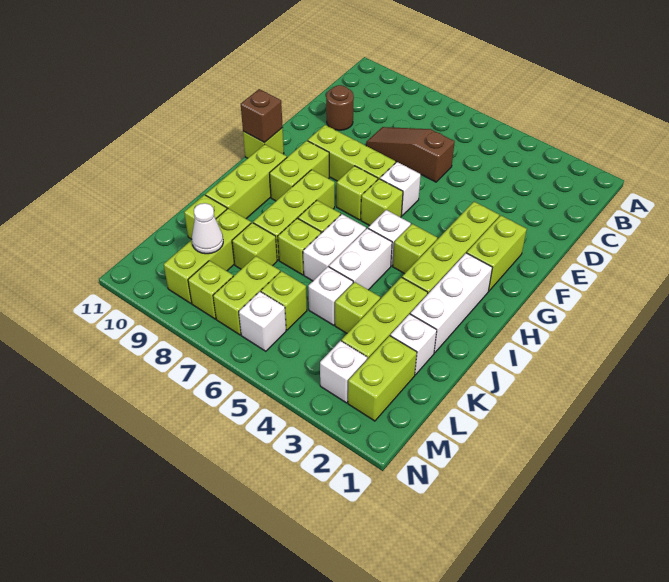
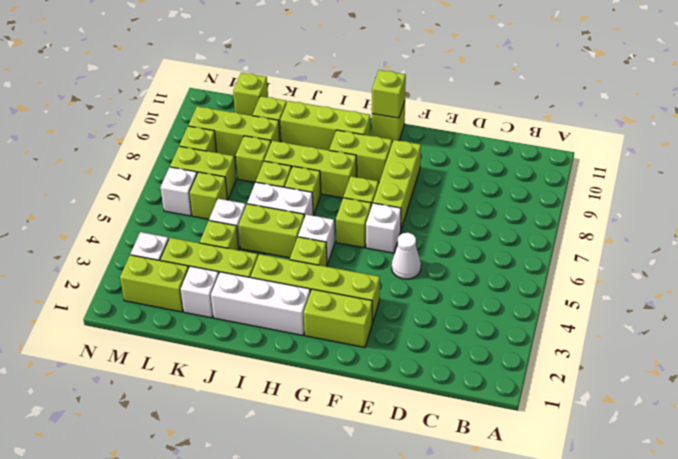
brown 1x3 slope [366,127,455,182] -> none
brown 1x1 round brick [326,85,354,130] -> none
brown 1x1 brick [241,89,283,143] -> lime 1x1 brick [372,70,406,118]
white 1x2 brick [329,228,392,290] -> lime 1x2 brick [239,204,305,258]
white 1x1 cone [192,203,223,254] -> white 1x1 cone moved to [392,233,421,279]
none -> lime 1x1 brick [233,73,268,116]

